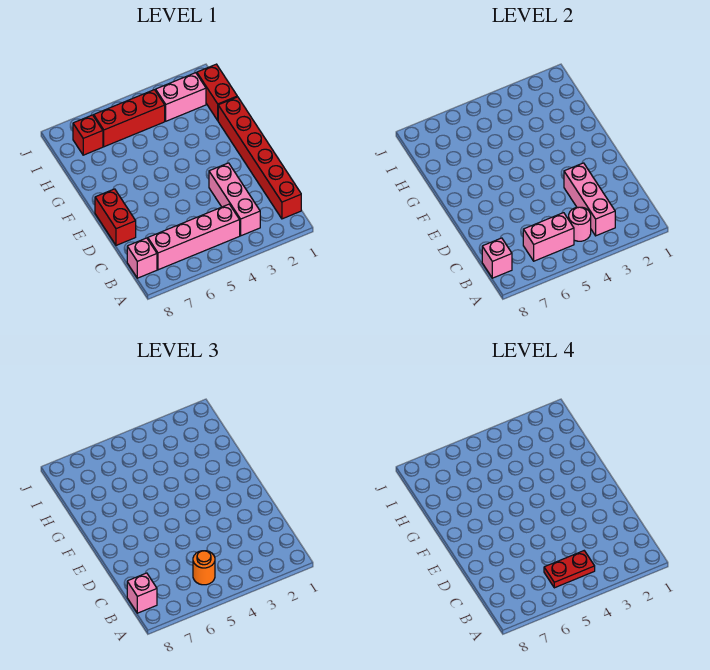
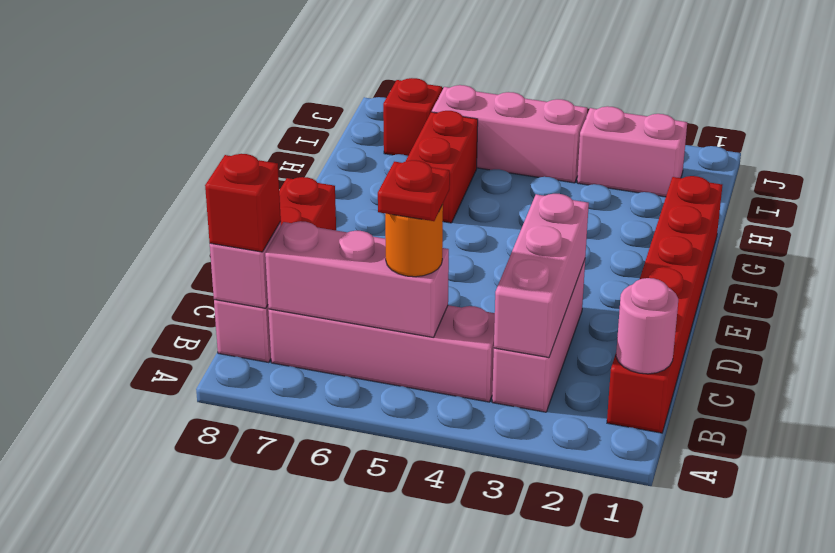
pink 1x1 round brick [569,207,591,241] -> pink 1x1 round brick moved to [616,278,678,374]
red 1x2 plate [544,551,595,588] -> red 1x1 plate [378,160,450,221]
pink 1x2 brick [523,213,574,261] -> pink 1x3 brick [265,221,449,337]
pink 1x1 brick [127,573,157,613] -> red 1x1 brick [205,154,281,252]
red 1x2 brick [197,64,237,120] -> red 1x2 brick moved to [406,111,478,223]
red 1x3 brick [94,90,165,147] -> pink 1x3 brick [432,85,588,183]

